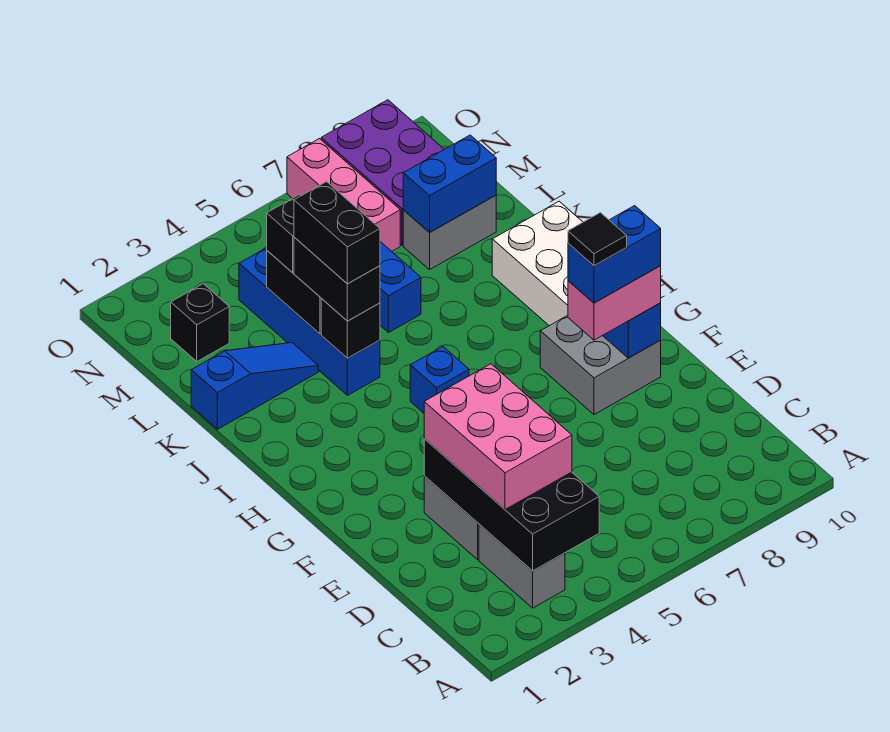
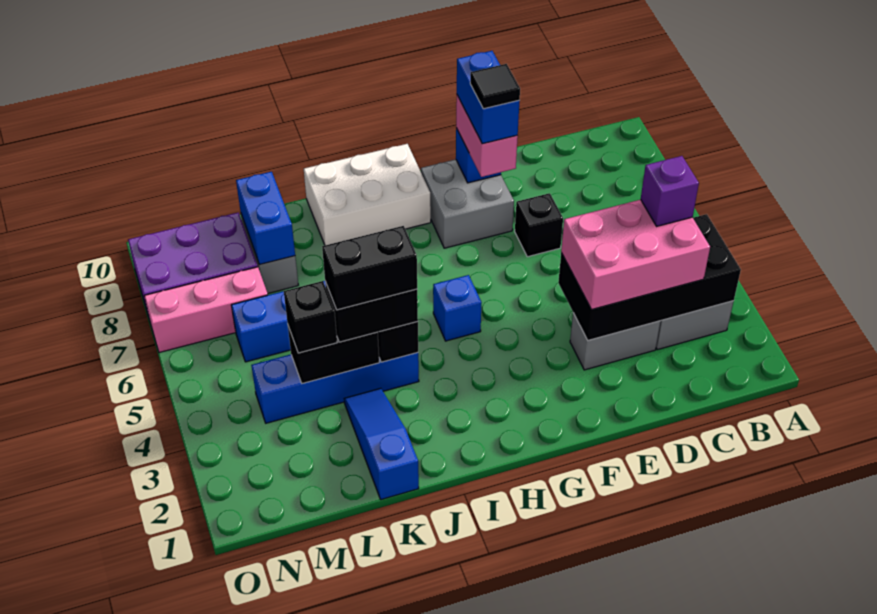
none -> purple 1x1 brick [641,156,699,226]
black 1x1 brick [171,284,229,361] -> black 1x1 brick moved to [515,193,563,257]

